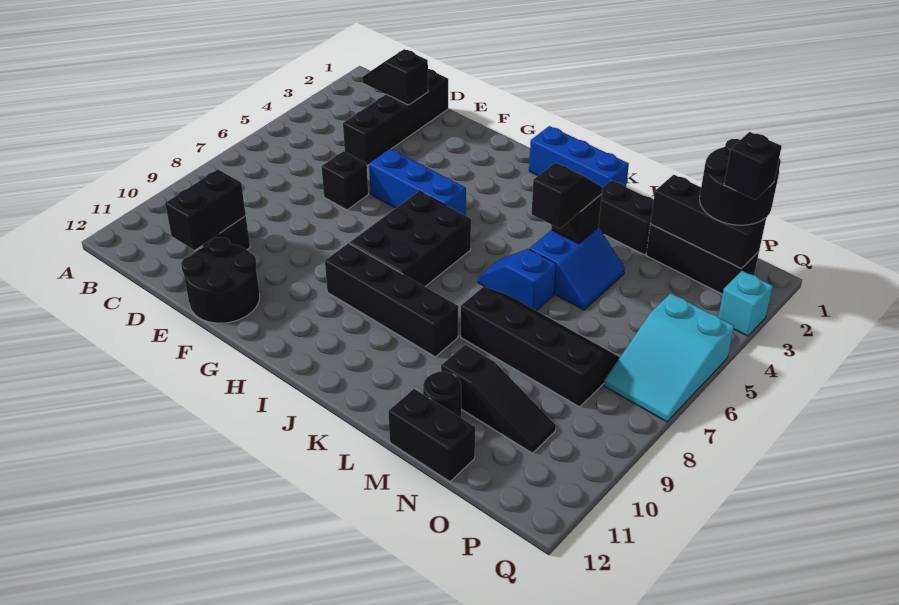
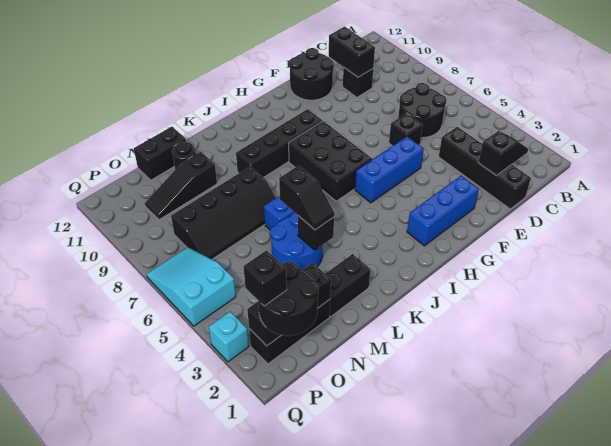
none -> black 2x2 round brick [398,83,446,138]
blue 1x3 brick [529,126,629,187] -> blue 1x3 brick moved to [407,176,479,246]
blue 2x2 slope [530,227,625,310] -> blue 2x2 round brick [270,213,322,269]

